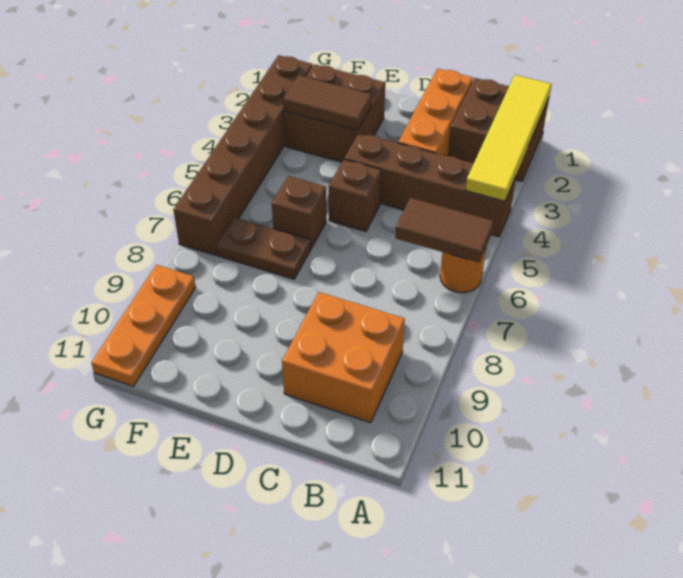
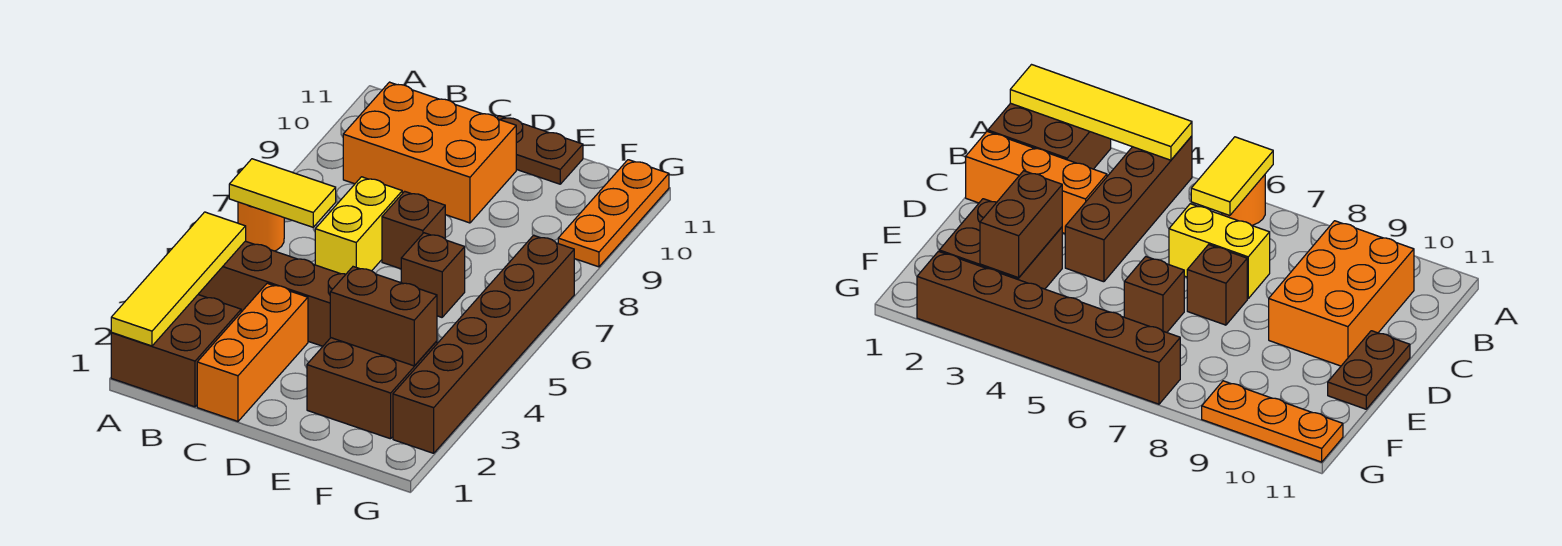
brown 1x2 tile [395,198,494,262] -> yellow 1x2 tile [229,159,336,227]
orange 2x2 brick [282,292,405,423] -> orange 2x3 brick [343,82,516,223]
none -> yellow 1x2 brick [315,177,402,274]
brown 1x1 brick [329,159,381,231] -> brown 1x1 brick moved to [382,191,445,269]
brown 1x2 tile [283,75,372,130] -> brown 1x2 brick [330,267,437,366]
brown 1x2 plate [216,217,310,279] -> brown 1x2 plate moved to [497,116,583,184]

